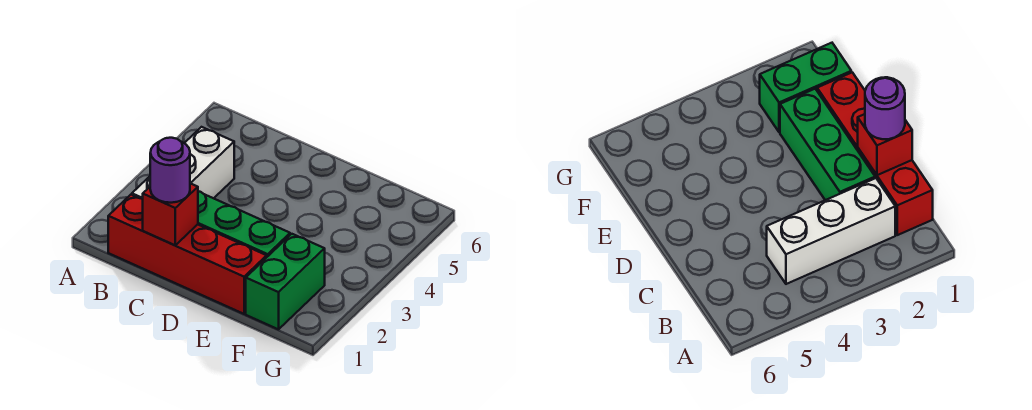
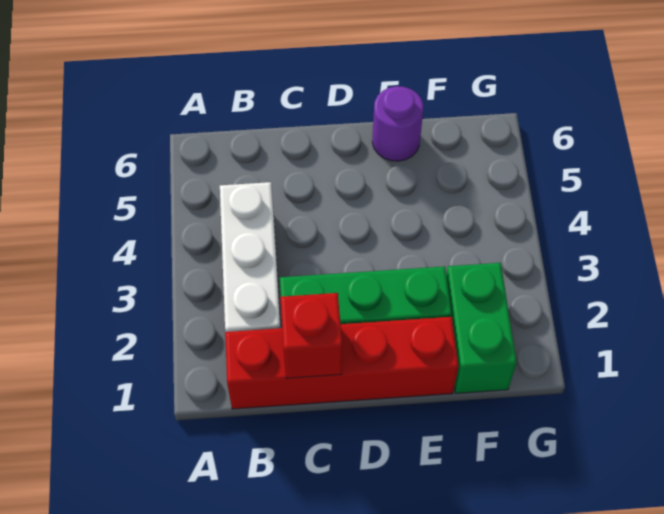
purple 1x1 round brick [150,138,190,203] -> purple 1x1 round brick moved to [372,86,424,161]

